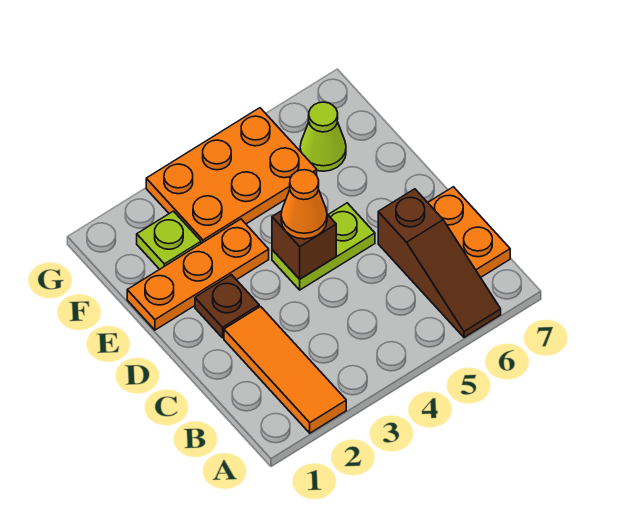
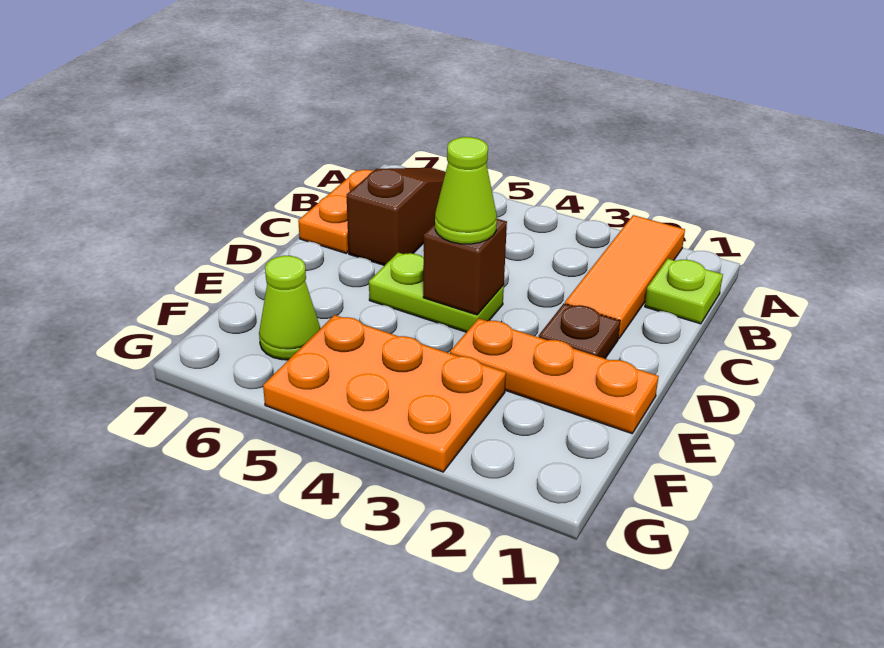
orange 1x1 cone [281,170,327,239] -> lime 1x1 cone [435,137,497,244]
lime 1x1 plate [137,211,201,269] -> lime 1x1 plate moved to [645,259,723,324]

